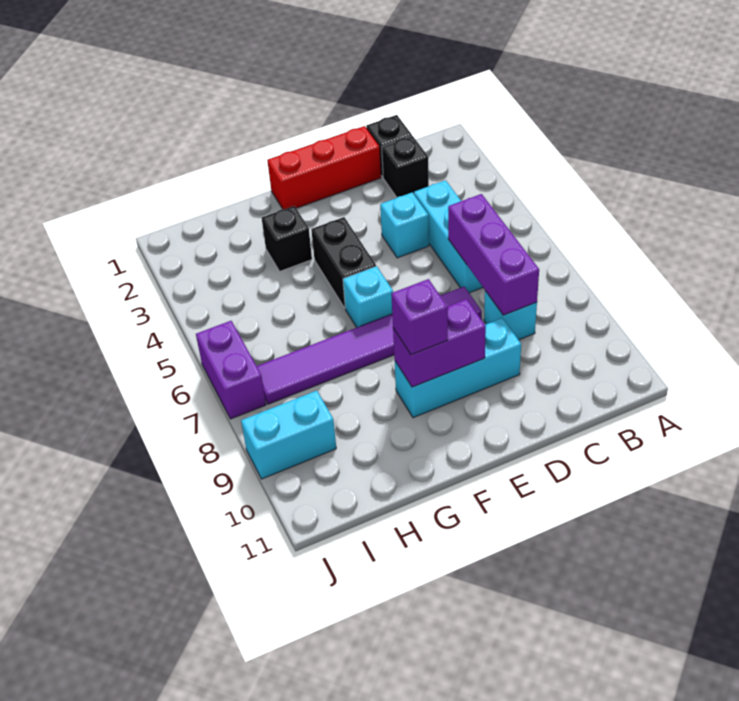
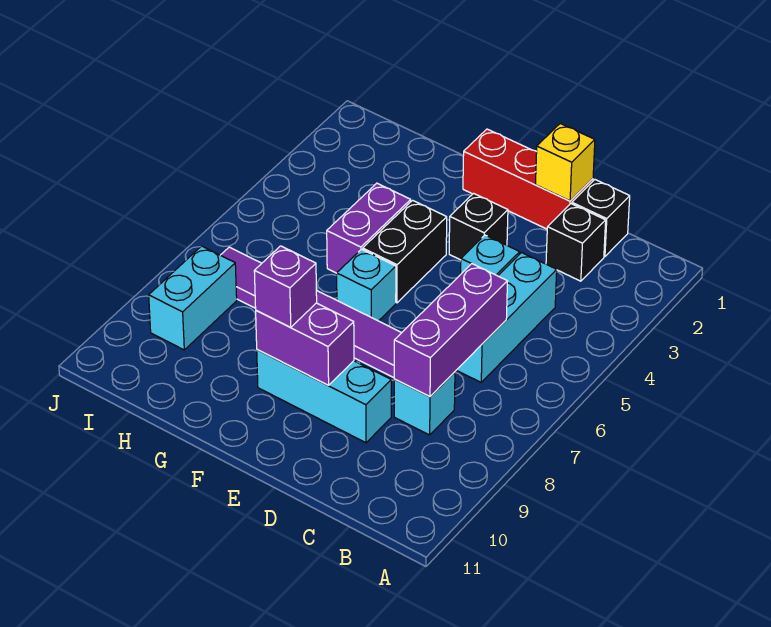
none -> yellow 1x1 brick [536,124,595,201]
black 1x1 brick [262,206,312,271] -> black 1x1 brick moved to [449,193,508,260]
cyan 1x2 brick [241,391,336,479] -> cyan 1x2 brick turned to [149,246,237,350]
purple 1x2 brick [196,321,266,419] -> purple 1x2 brick moved to [327,183,411,273]

